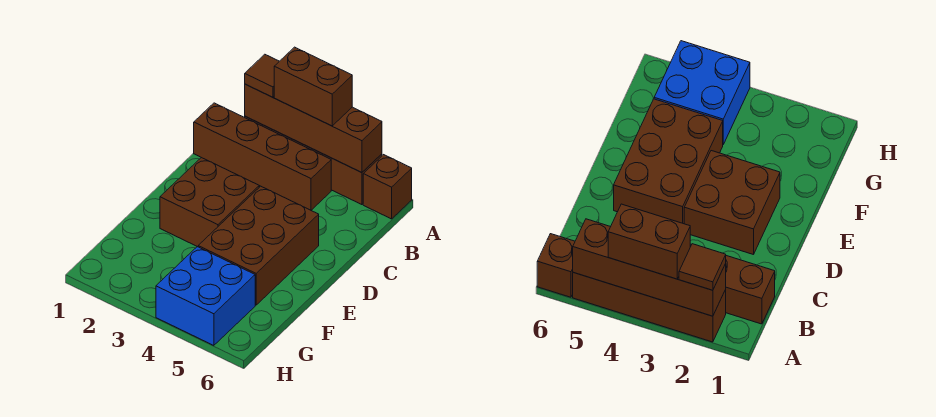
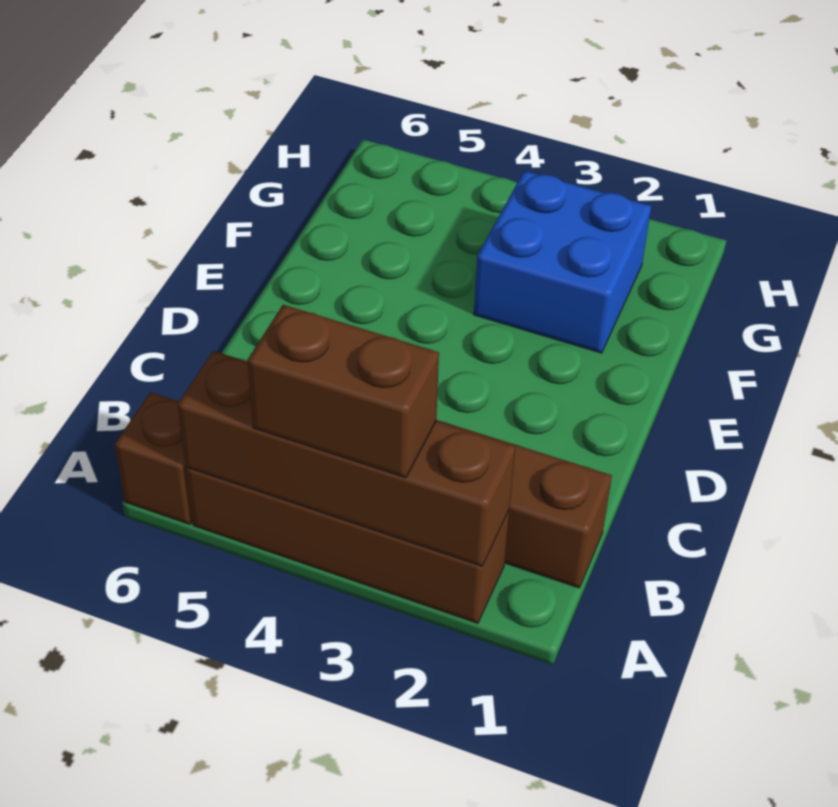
brown 1x1 tile [245,54,279,97] -> none
brown 2x2 brick [160,158,259,247] -> none
brown 2x3 brick [198,186,319,305] -> none
blue 2x2 brick [156,247,255,345] -> blue 2x2 brick moved to [474,171,651,353]

